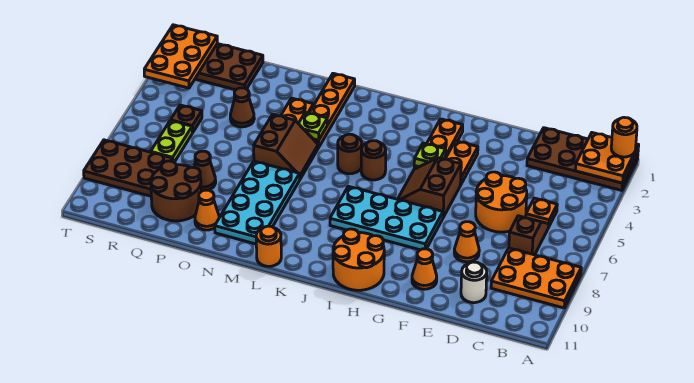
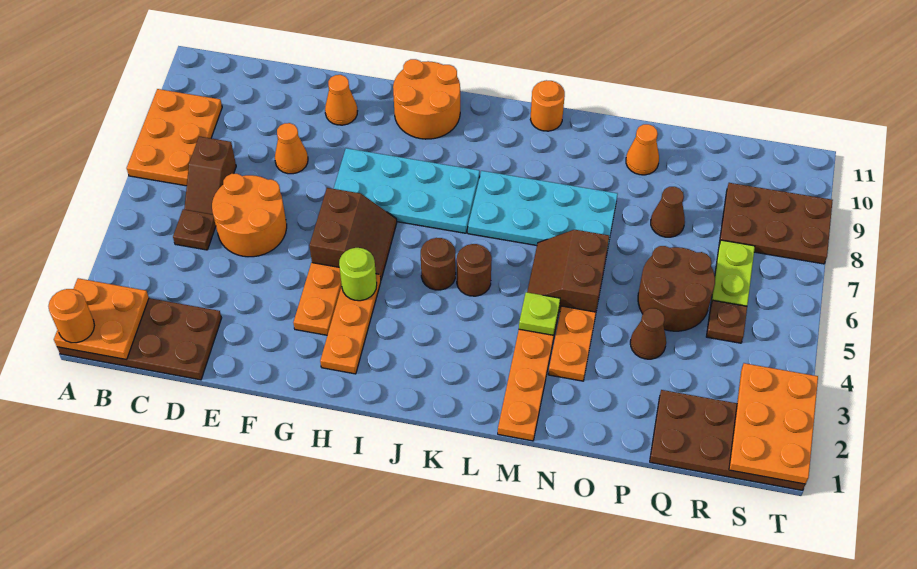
orange 2x3 plate [491,248,581,308] -> orange 2x3 plate turned to [127,89,222,186]
orange 1x1 plate [526,198,557,226] -> brown 1x1 plate [173,209,216,250]
white 1x1 round brick [461,262,487,303] -> none
lime 1x1 plate [414,143,446,167] -> lime 1x1 round brick [339,248,377,301]
cyan 2x4 plate [215,161,300,244] -> cyan 2x4 plate turned to [468,171,618,245]
brown 2x2 round brick [151,161,201,221] -> brown 2x2 round brick moved to [638,246,715,331]

